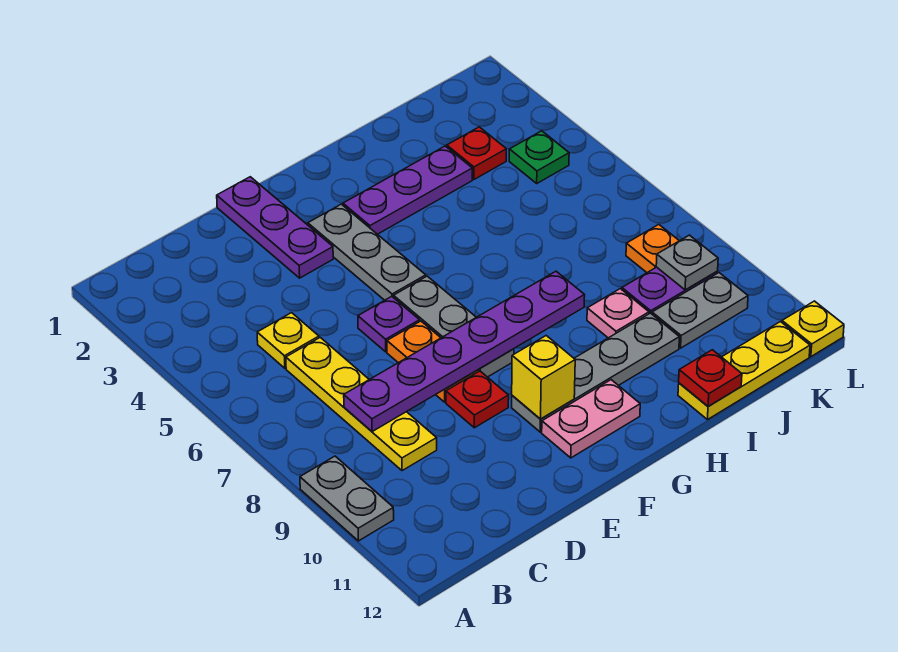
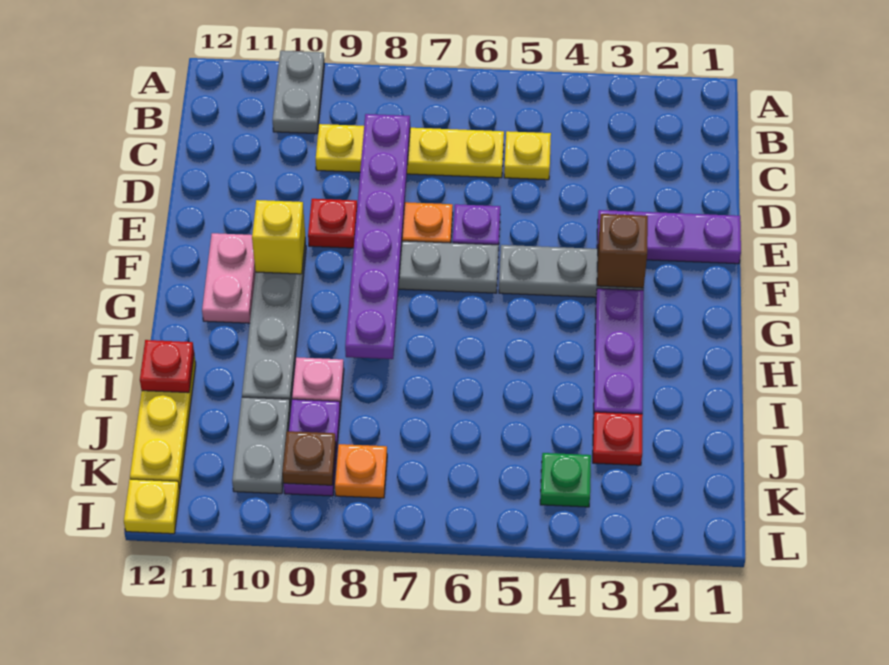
grey 1x2 plate [300,456,394,541] -> grey 1x2 plate turned to [273,51,324,134]
none -> brown 1x1 brick [597,214,648,288]
grey 1x1 plate [656,235,718,290] -> brown 1x1 plate [283,431,336,485]

